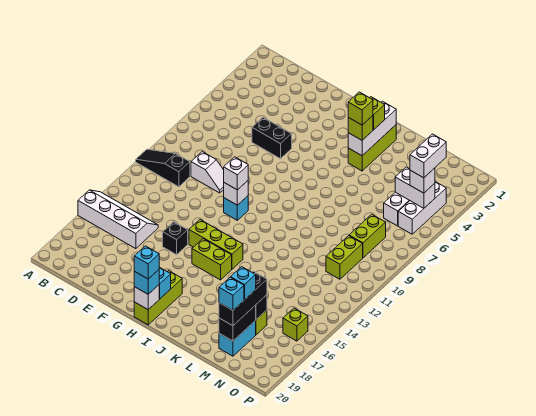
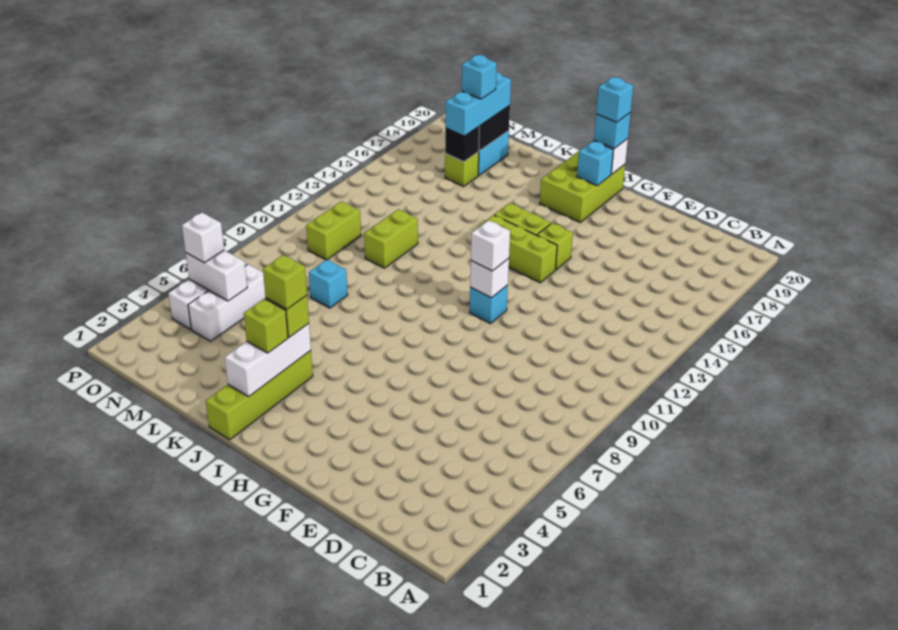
black 1x3 slope [136,149,190,187] -> none
white 2x4 slope [78,190,158,249] -> none
white 1x2 slope [191,152,224,193] -> none
black 1x2 brick [252,117,292,159] -> none
black 1x1 brick [163,222,188,255] -> none
lime 1x3 brick [134,271,182,325] -> lime 2x3 brick [540,147,625,222]
lime 1x3 brick [348,125,396,171] -> lime 1x4 brick [206,351,313,440]
black 1x3 brick [219,271,267,326] -> cyan 1x3 brick [445,72,511,136]
cyan 1x1 brick [219,277,244,310] -> cyan 1x1 brick moved to [309,260,348,308]
lime 1x2 brick [349,214,386,258] -> lime 1x2 brick moved to [364,209,418,268]
white 1x2 brick [410,134,446,178] -> none
lime 1x1 brick [283,308,308,341] -> lime 1x1 brick moved to [537,223,573,270]

